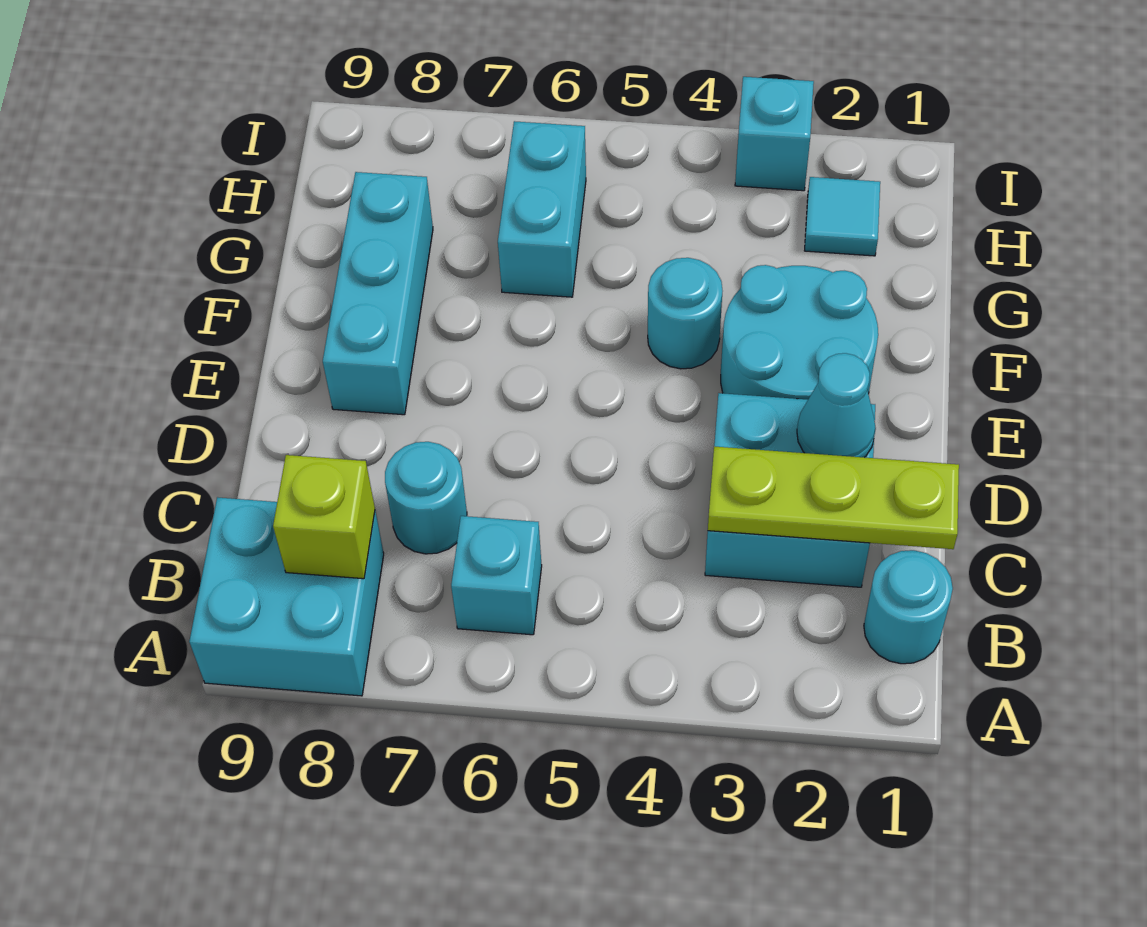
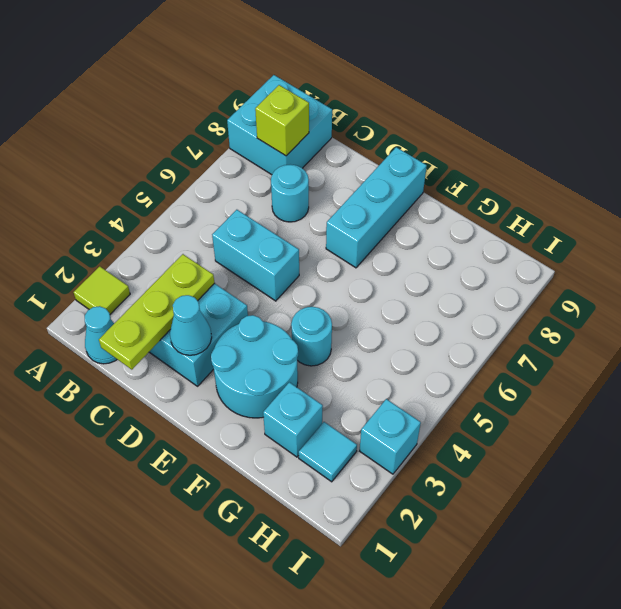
none -> lime 1x1 tile [74,266,130,314]
cyan 1x1 round brick [864,550,953,664] -> cyan 1x1 cone [85,306,117,364]
cyan 1x1 brick [451,516,542,635] -> cyan 1x1 brick moved to [263,382,323,457]
cyan 1x3 brick [323,172,433,415] -> cyan 1x3 brick turned to [326,147,427,268]
cyan 1x2 brick [498,121,586,297] -> cyan 1x2 brick moved to [212,210,299,301]

